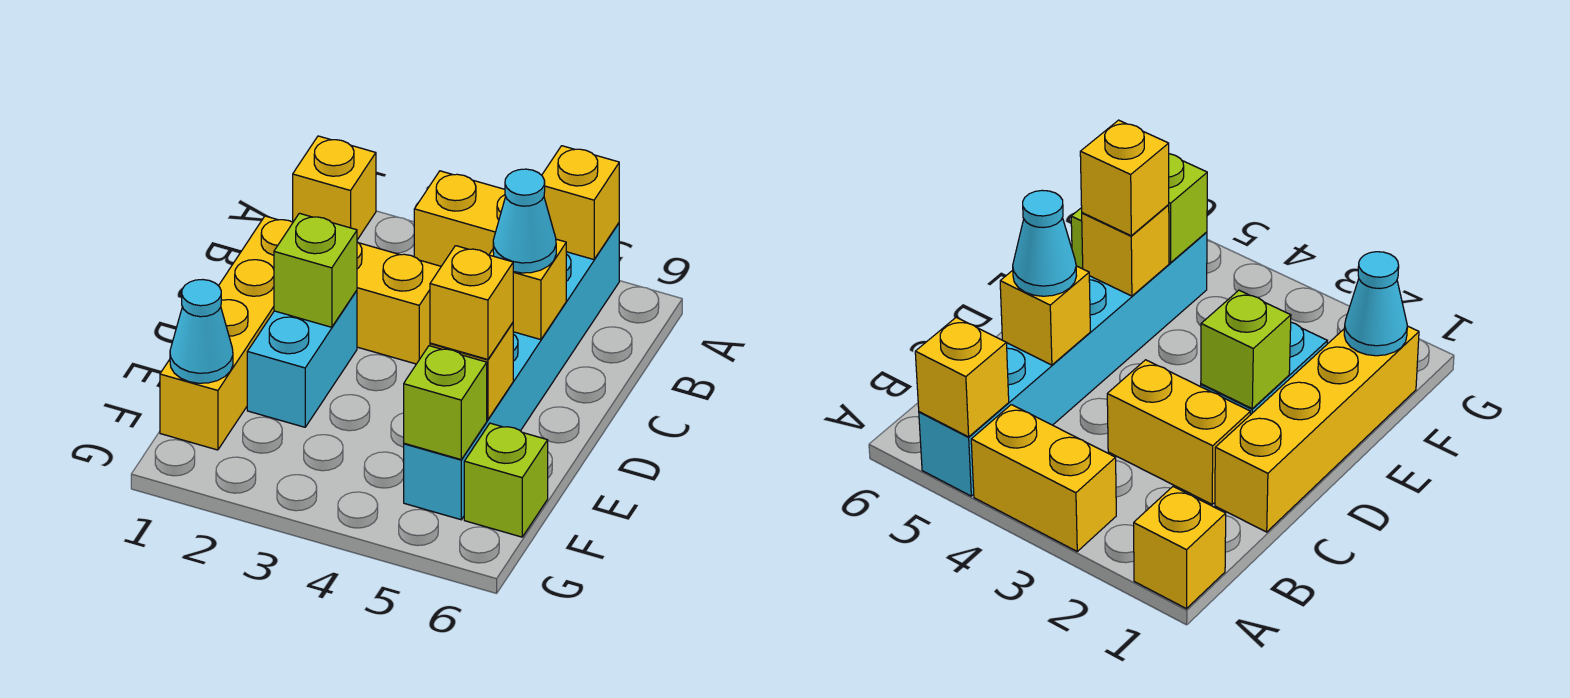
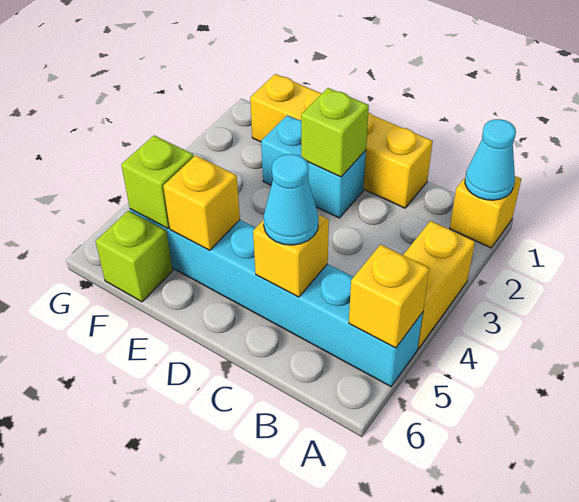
yellow 1x2 brick [357,242,441,364] -> none
yellow 1x1 brick [430,246,513,359] -> none
cyan 1x1 cone [170,280,233,383] -> cyan 1x1 cone moved to [465,119,516,200]

